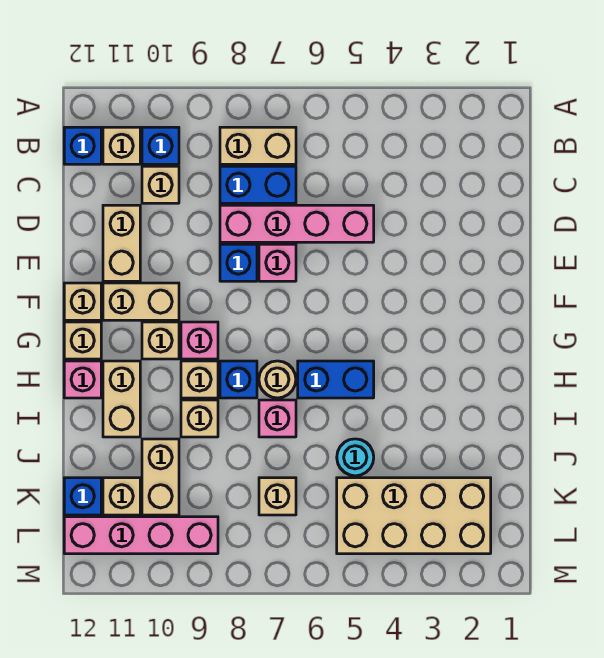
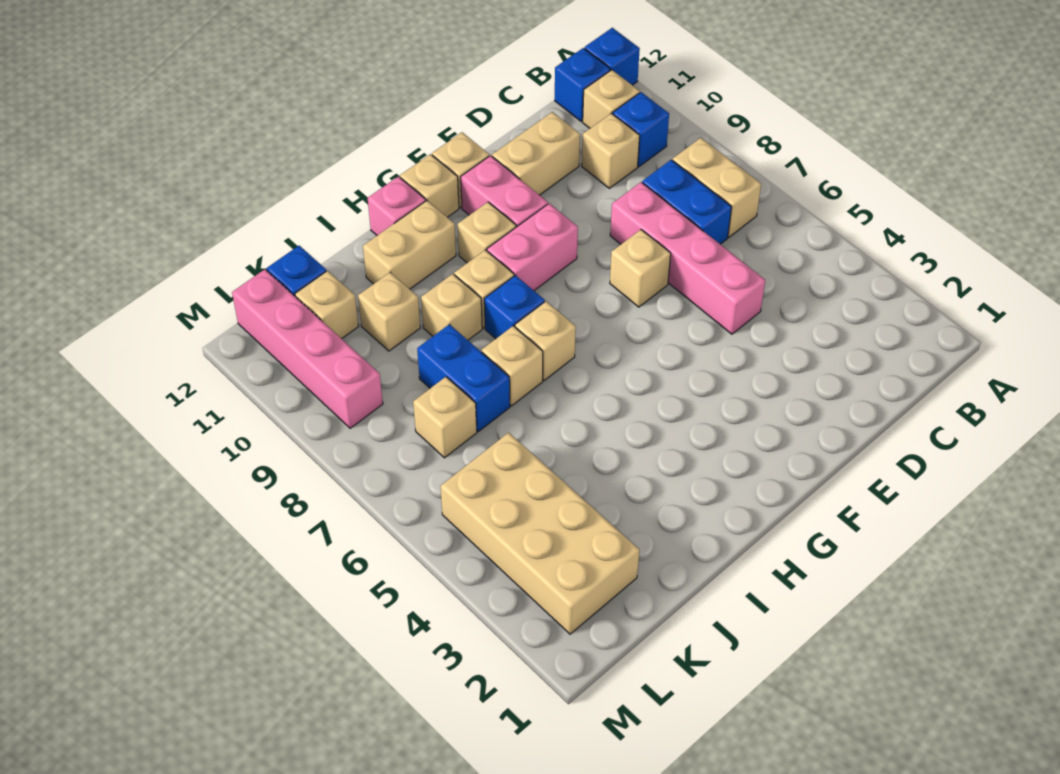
pink 1x1 brick [259,244,296,281] -> tan 1x1 brick [610,230,671,307]
blue 1x1 brick [220,244,257,281] -> blue 1x1 brick moved to [585,28,640,85]
tan 1x2 brick [103,283,179,320] -> pink 1x2 brick [461,156,548,227]
pink 1x1 brick [181,322,218,359] -> pink 1x2 brick [487,203,578,290]
blue 1x2 brick [298,361,374,398] -> blue 1x2 brick moved to [417,324,510,431]
tan 1x1 round brick [259,361,296,398] -> tan 1x1 brick [515,301,576,381]
pink 1x1 brick [259,400,296,437] -> tan 1x1 brick [482,326,543,406]
cyan 1x1 round brick [337,439,374,476] -> none
tan 1x2 brick [142,439,179,515] -> tan 1x1 brick [358,272,420,351]

